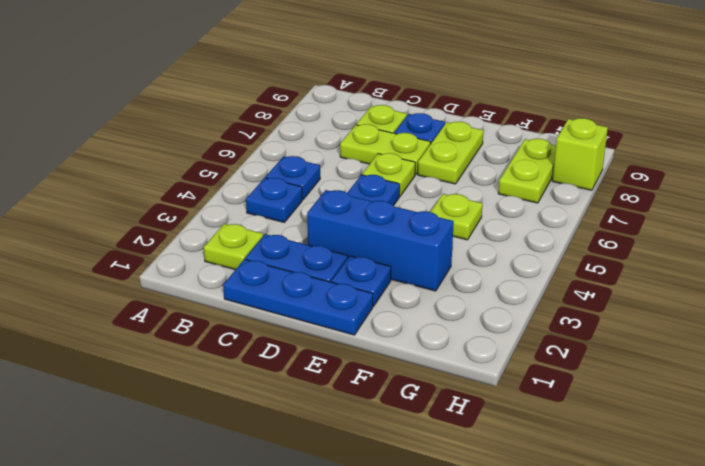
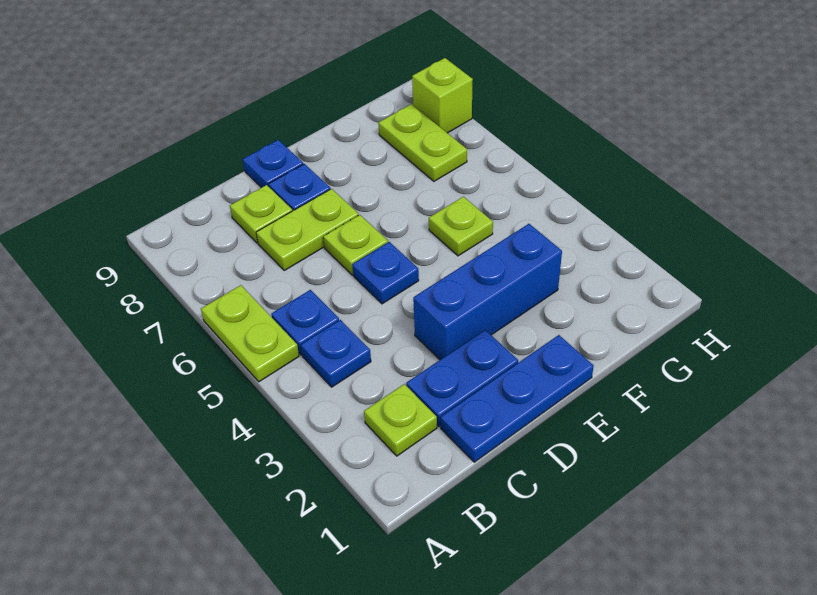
blue 1x1 plate [331,256,391,307] -> blue 1x1 plate moved to [243,140,303,188]
lime 1x2 plate [418,122,484,184] -> lime 1x2 plate moved to [201,285,299,382]

